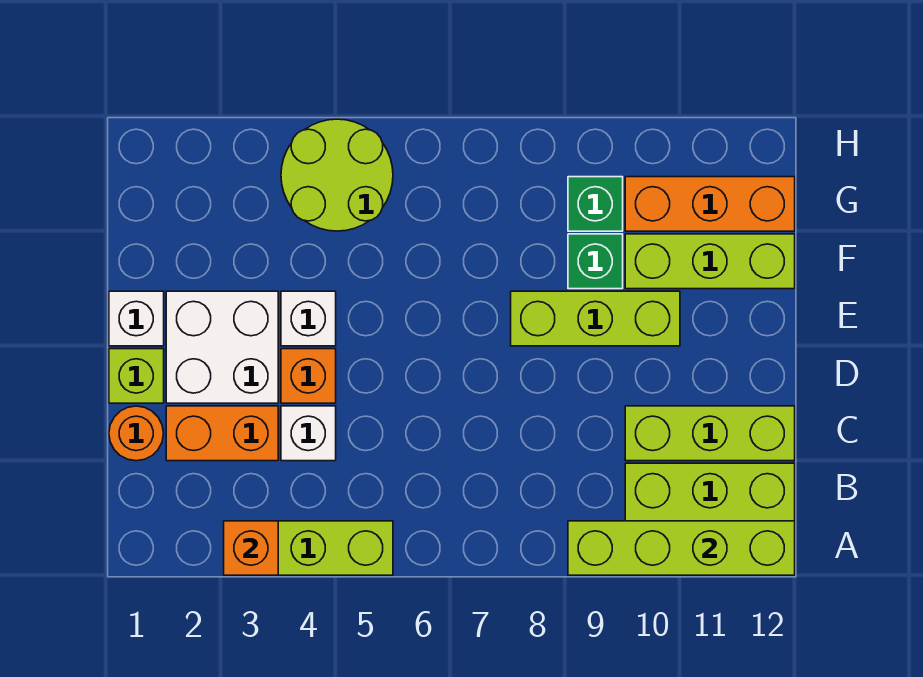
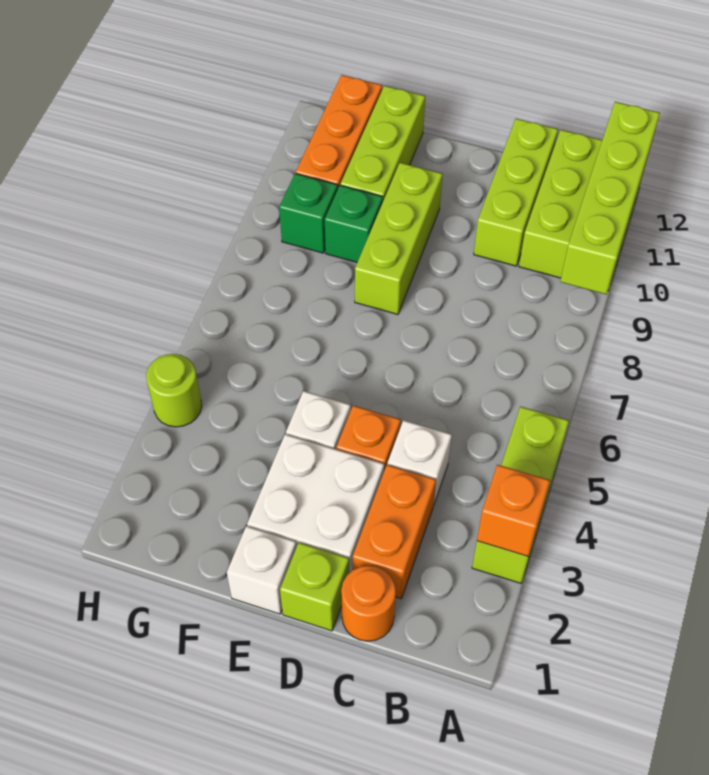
lime 2x2 round brick [281,119,393,231] -> lime 1x1 round brick [146,354,202,427]

